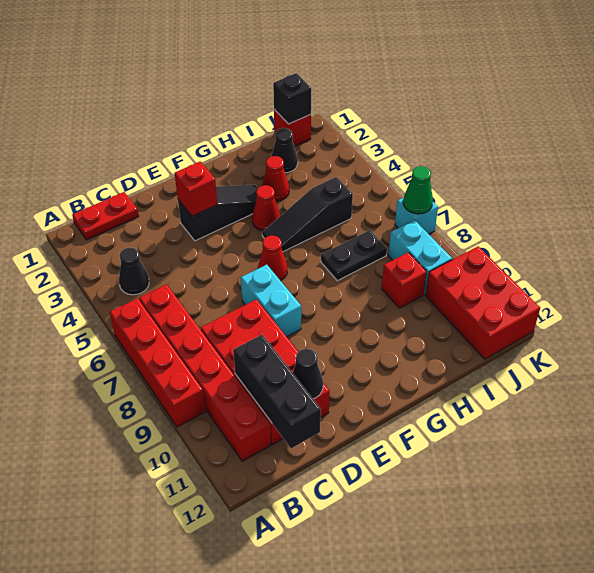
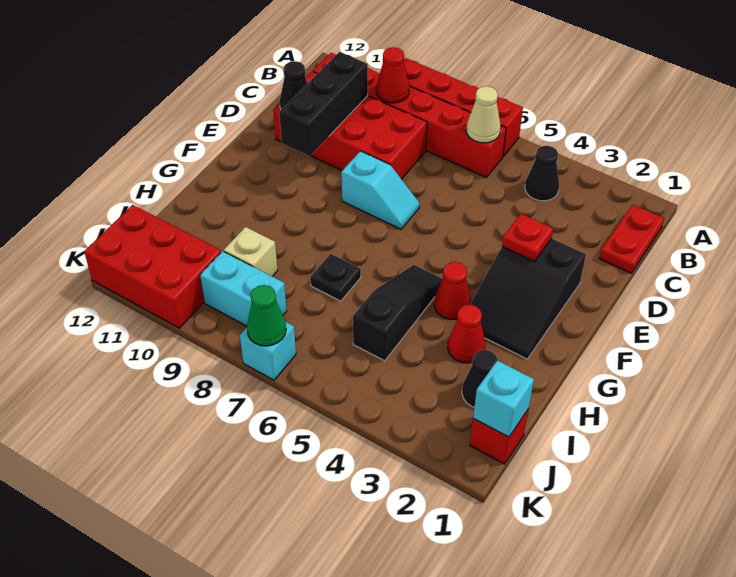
none -> tan 1x1 cone [466,86,501,143]
black 1x3 brick [233,335,321,448] -> black 1x3 brick turned to [279,52,368,156]
black 1x3 slope [178,185,258,241] -> black 2x3 slope [470,239,586,359]
red 1x1 brick [175,162,217,216] -> red 1x1 plate [502,214,553,261]
cyan 1x2 brick [241,265,301,337] -> cyan 1x2 slope [341,151,419,229]
red 1x1 cone [258,235,287,281] -> red 1x1 cone moved to [376,47,409,103]
black 1x2 plate [321,230,387,281] -> black 1x1 plate [310,254,361,301]
red 1x1 brick [382,252,427,308] -> tan 1x1 brick [224,227,278,276]
black 1x1 brick [273,73,311,124] -> cyan 1x1 brick [473,361,534,437]

